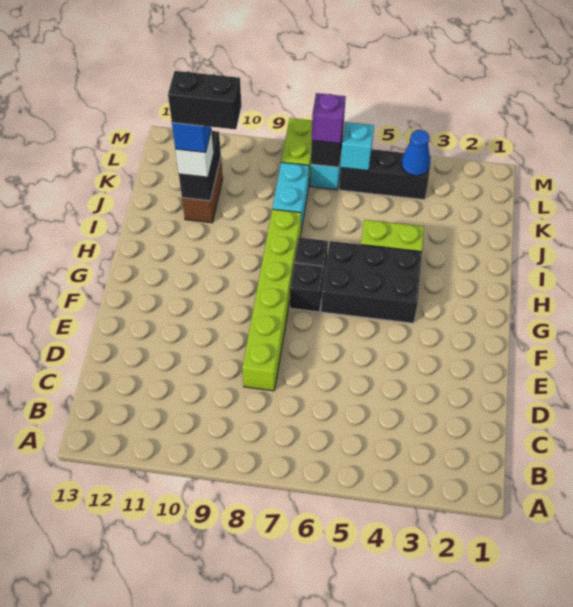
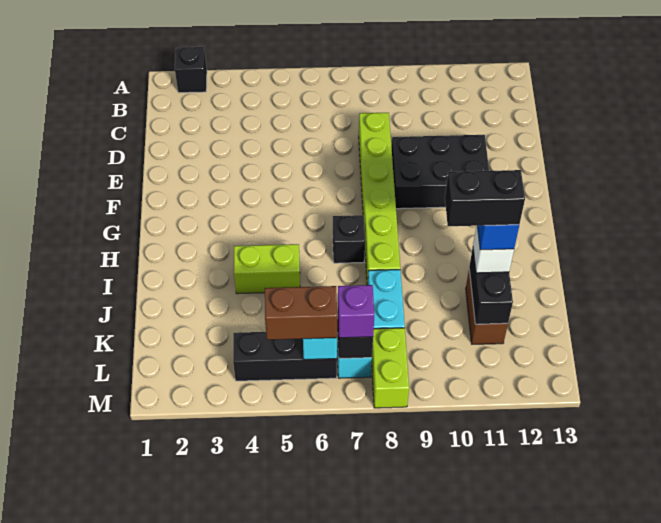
black 2x3 brick [321,241,422,323] -> black 2x3 brick moved to [392,135,489,209]
black 1x1 brick [290,263,324,312] -> black 1x1 brick moved to [175,47,207,93]
blue 1x1 cone [401,130,430,176] -> none
none -> brown 1x2 brick [265,286,337,340]

